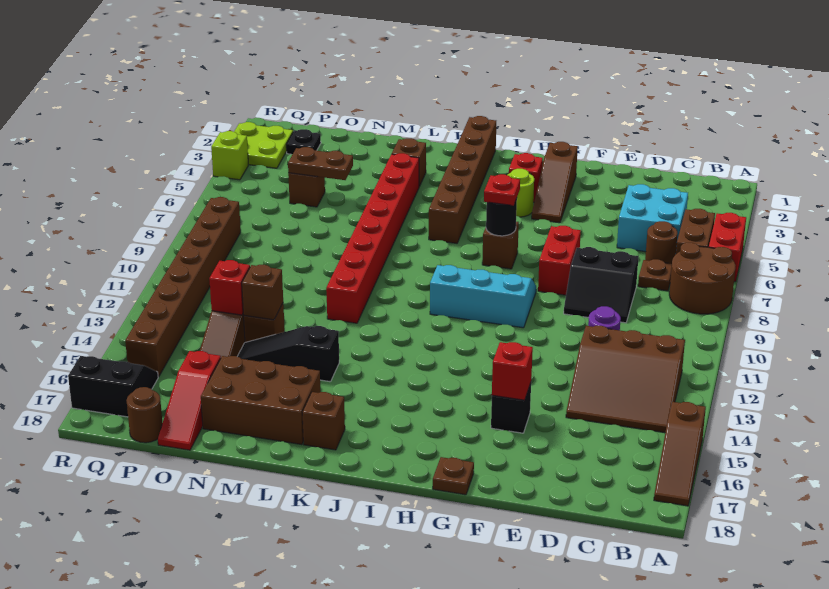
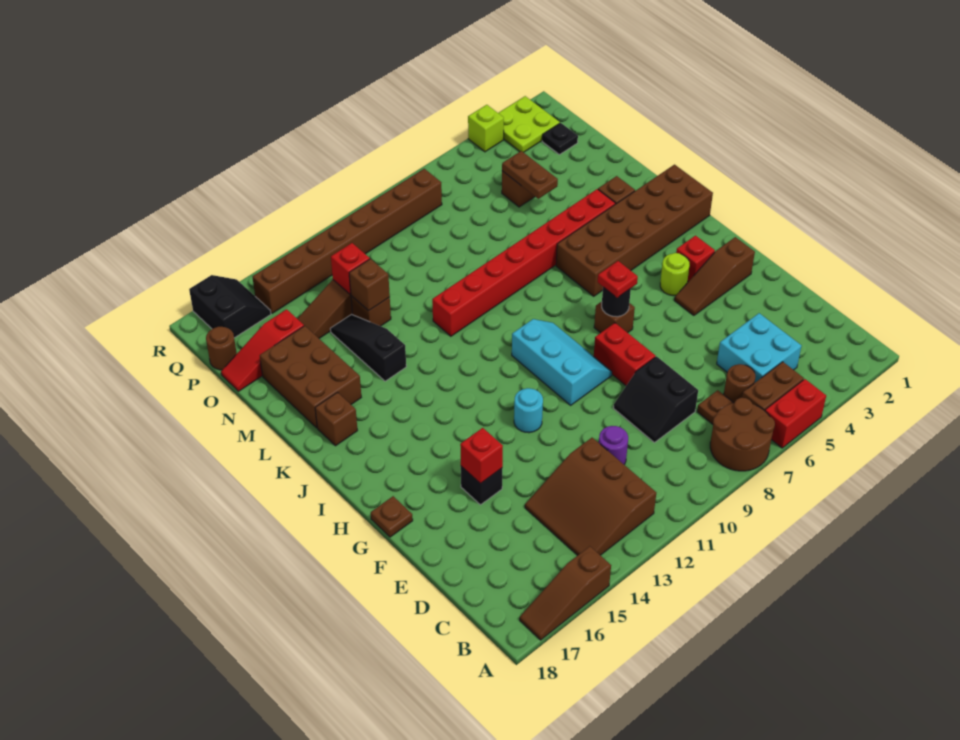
red 1x2 brick [538,226,581,295] -> red 1x2 brick turned to [594,323,655,386]
none -> cyan 1x1 round brick [514,388,543,433]
brown 1x6 brick [429,116,496,243] -> brown 2x6 brick [556,165,713,296]

